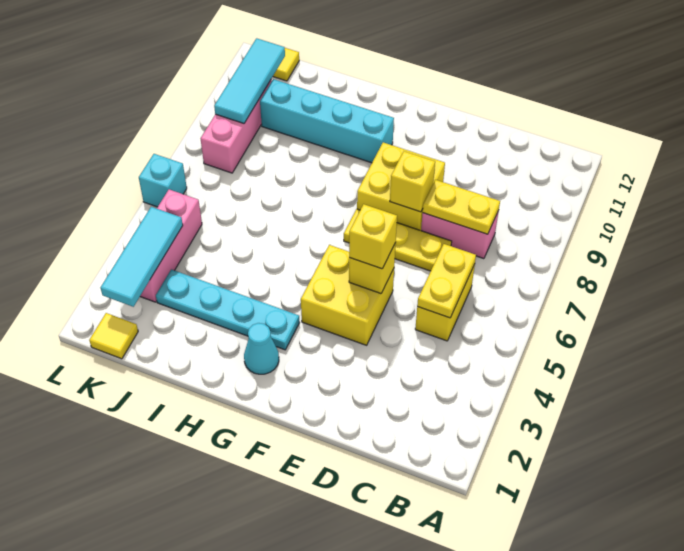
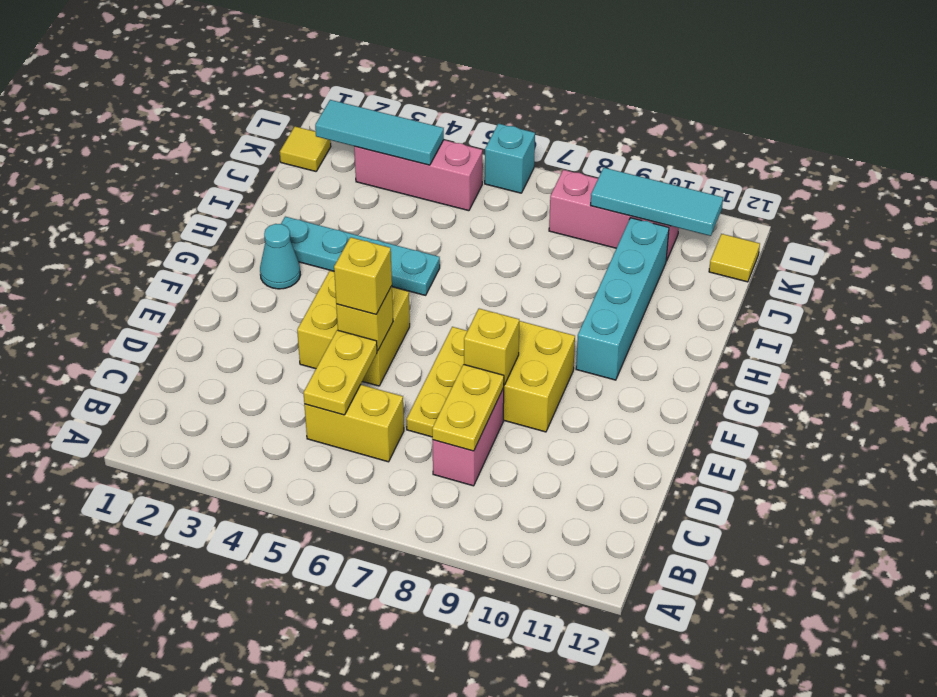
yellow 1x2 plate [417,244,476,318] -> yellow 1x2 plate turned to [303,330,377,415]
cyan 1x4 plate [156,269,300,350] -> cyan 1x4 plate turned to [281,217,440,295]

